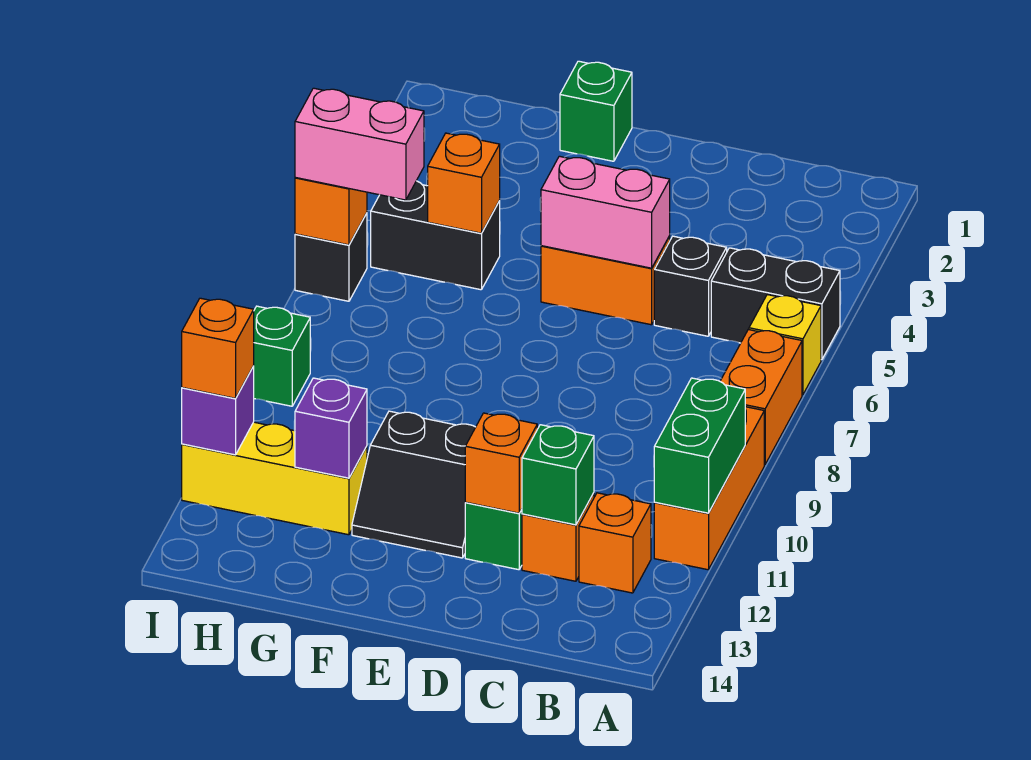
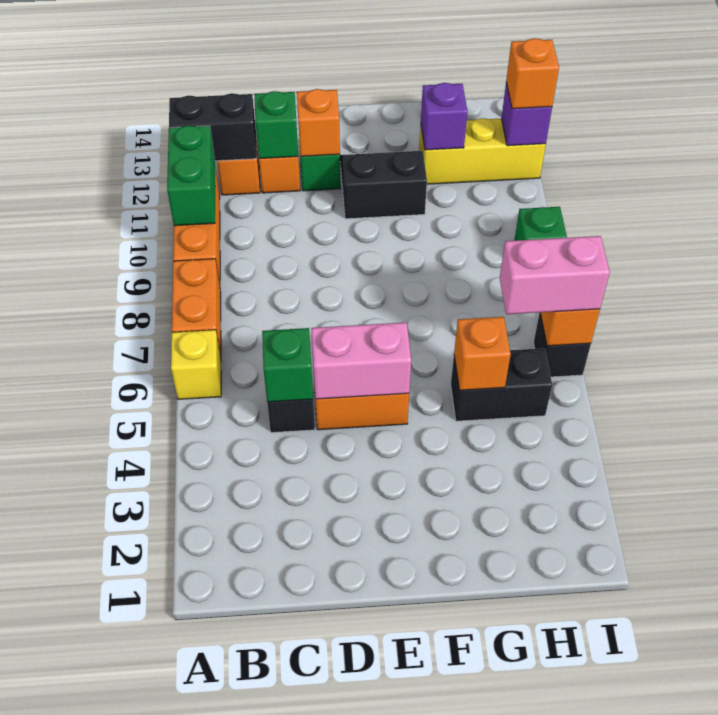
black 1x2 brick [711,248,840,360] -> black 1x2 brick moved to [169,93,257,161]
green 1x1 brick [560,61,632,161] -> green 1x1 brick moved to [262,328,313,402]

